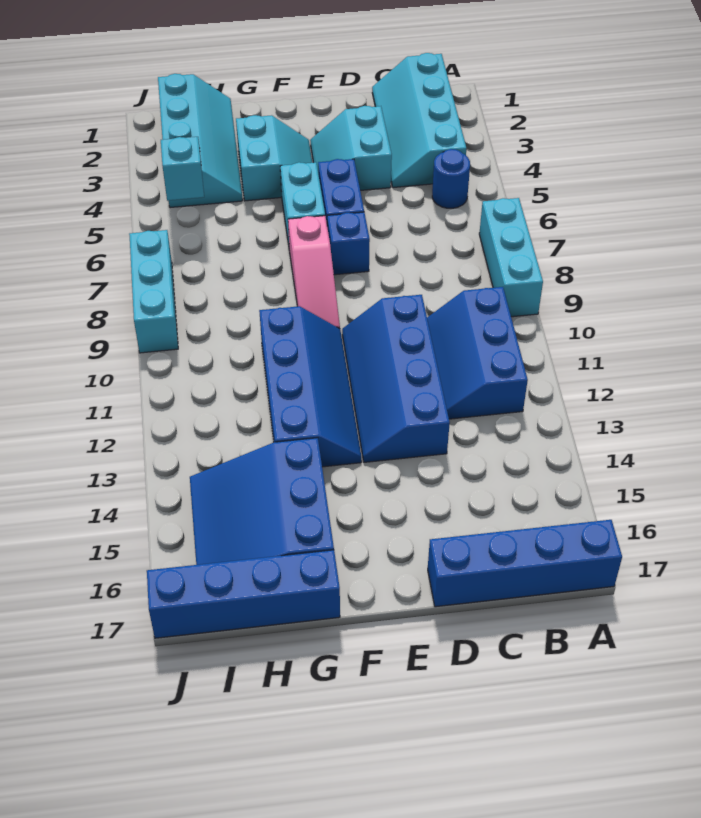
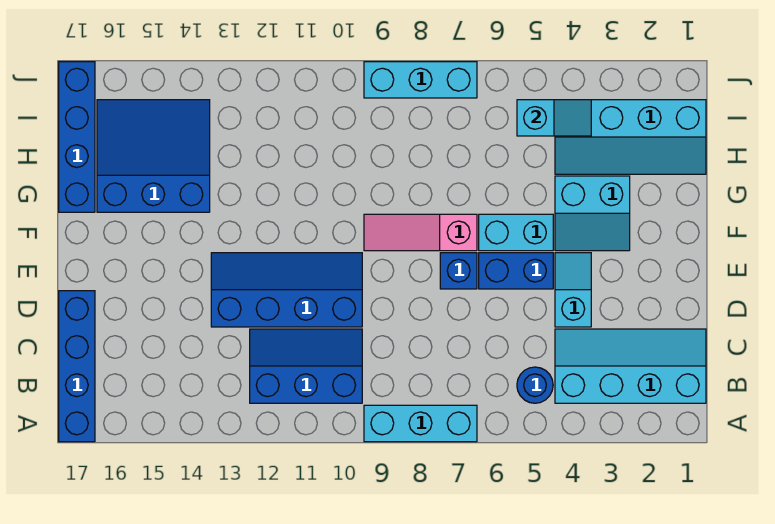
cyan 2x2 slope [310,106,392,190] -> cyan 1x2 slope [555,253,591,327]
blue 2x4 slope [259,306,362,467] -> none

